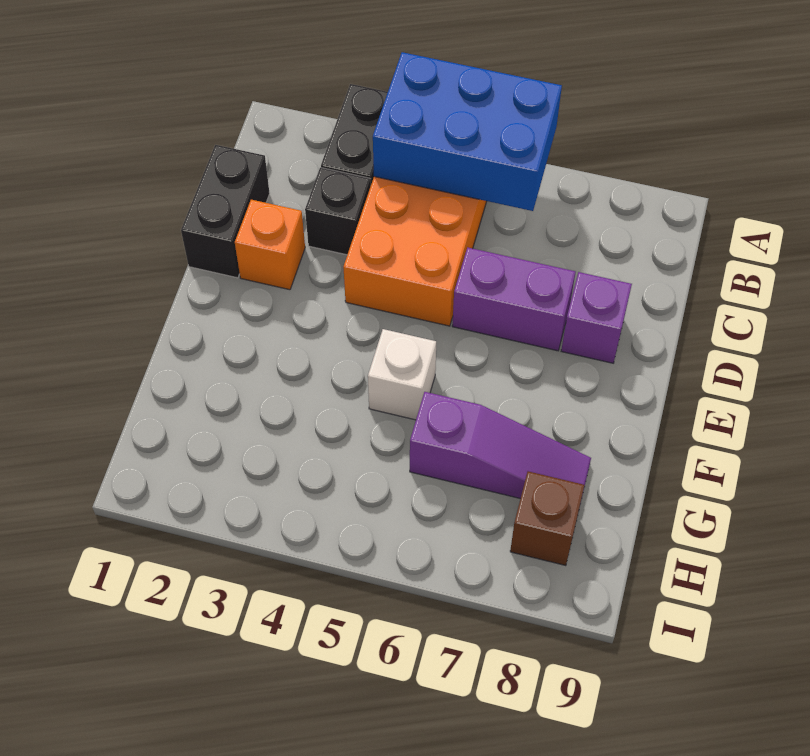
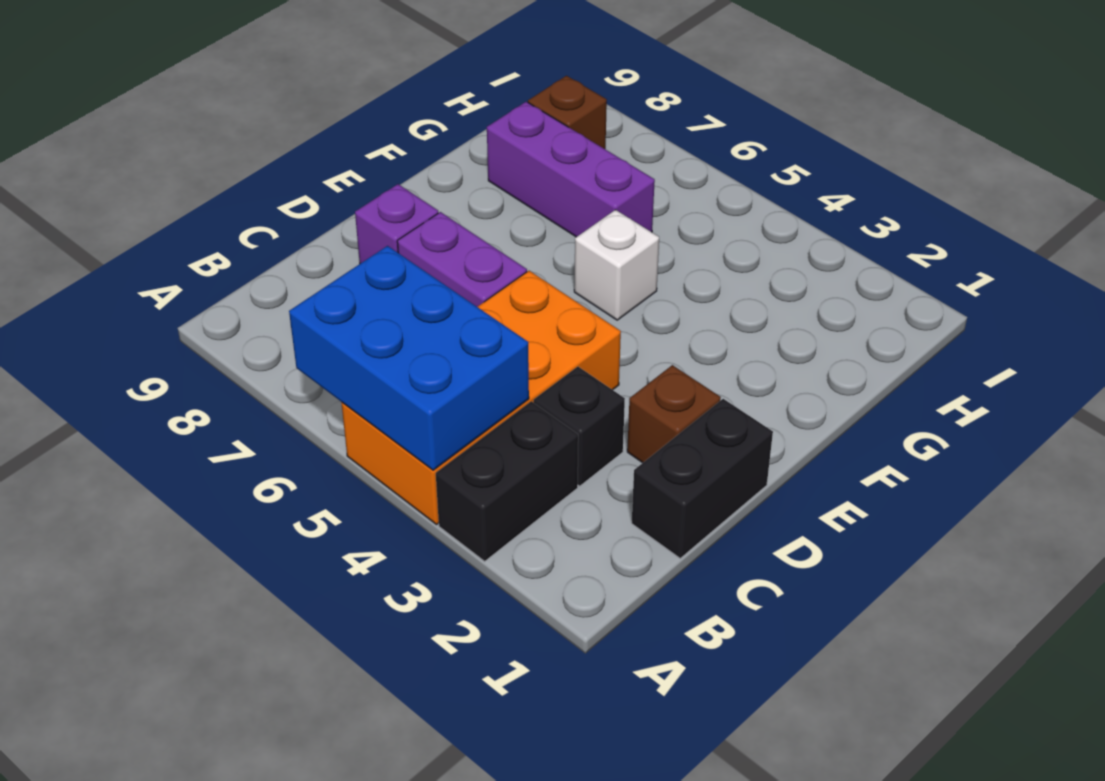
orange 1x1 brick [235,200,305,290] -> brown 1x1 brick [627,365,721,463]
purple 1x3 slope [410,392,591,499] -> purple 1x3 brick [487,102,655,237]

